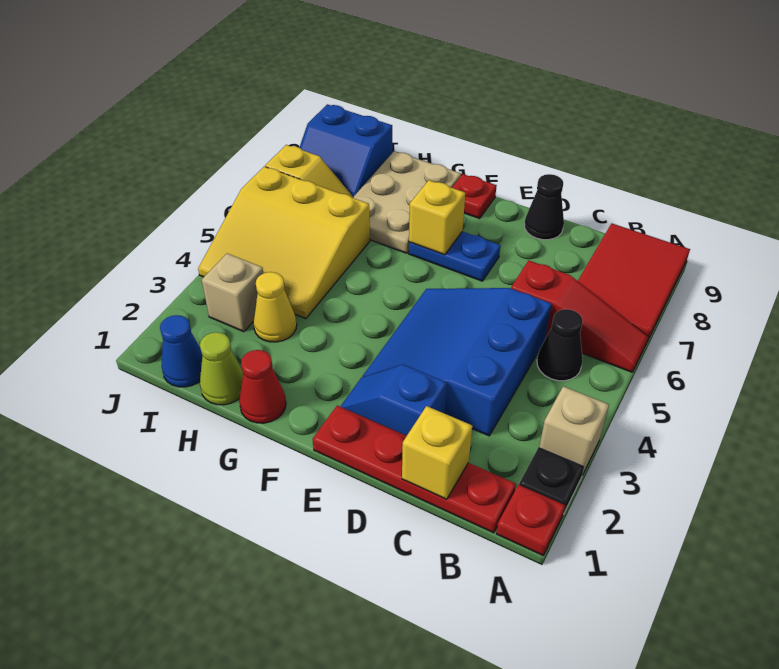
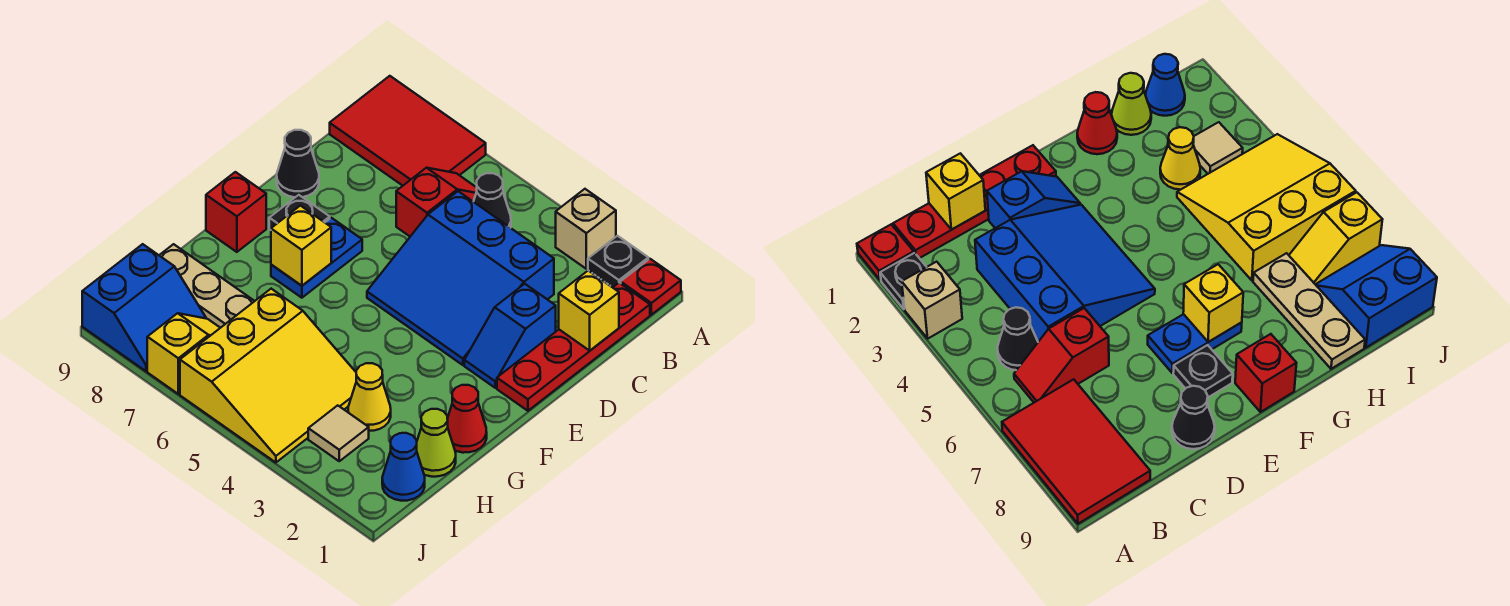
red 1x3 slope [511,261,648,372] -> red 1x2 slope [396,168,477,236]
none -> black 1x1 plate [269,195,330,230]
red 1x1 plate [452,174,497,218] -> red 1x1 brick [206,172,266,252]
tan 2x3 plate [353,151,461,253] -> tan 1x3 plate [159,244,254,328]
tan 1x1 brick [202,253,263,332] -> tan 1x1 tile [308,405,369,461]

